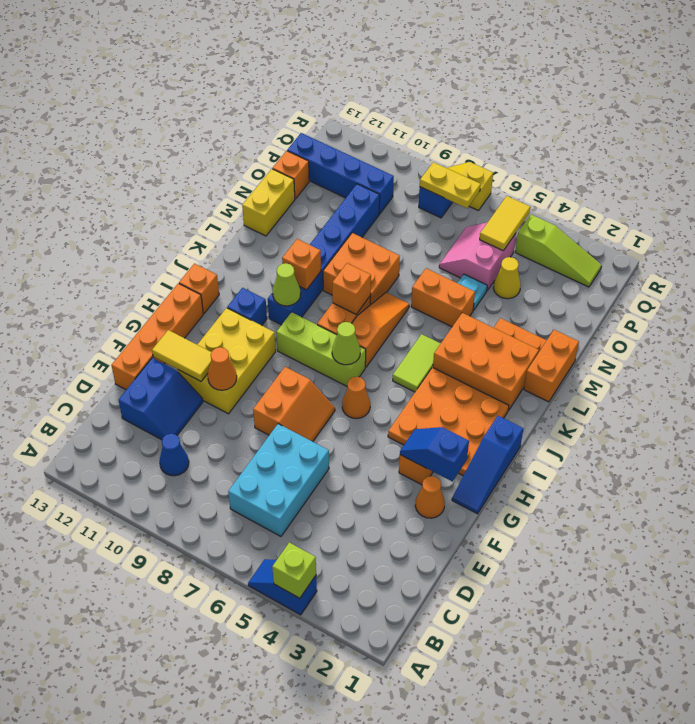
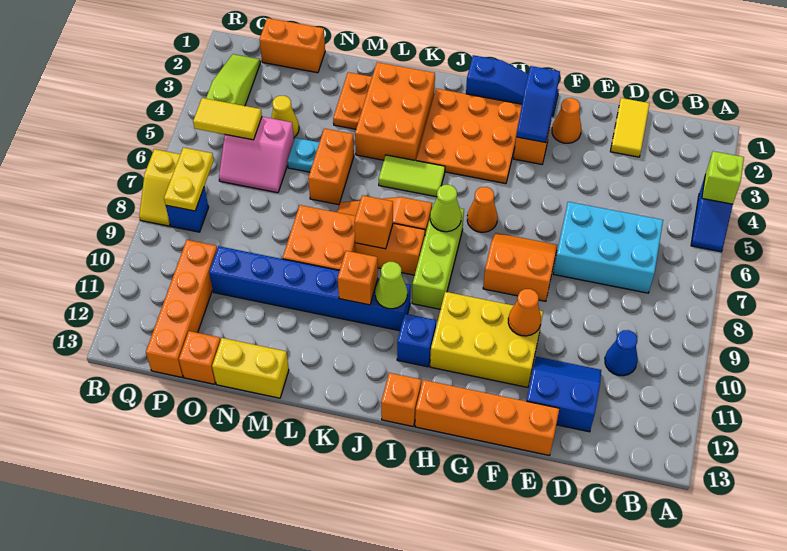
yellow 1x2 tile [152,330,211,381] -> yellow 1x2 tile moved to [610,98,650,157]
orange 1x2 brick [524,330,579,402] -> orange 1x2 brick moved to [259,18,325,73]
blue 1x4 brick [287,133,394,214] -> orange 1x4 brick [146,240,217,377]

